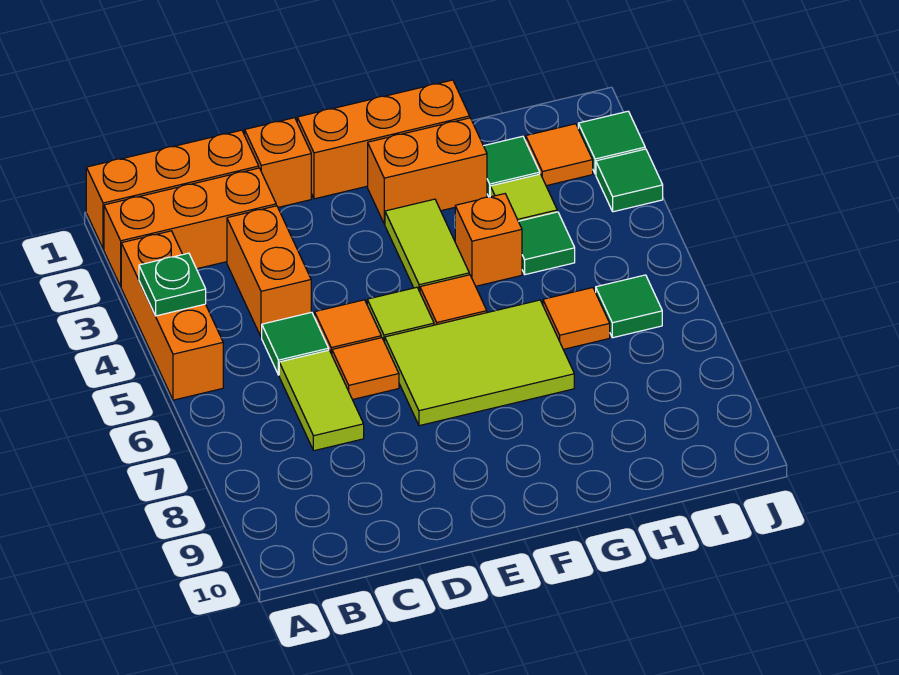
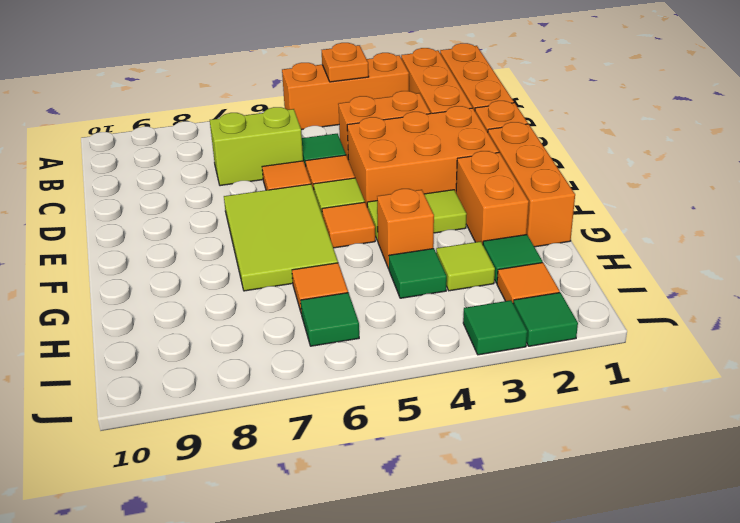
green 1x1 plate [139,253,206,316] -> orange 1x1 plate [322,43,369,82]
lime 1x2 tile [279,350,364,451] -> lime 1x2 brick [210,107,303,186]
none -> orange 2x3 brick [347,106,499,206]

